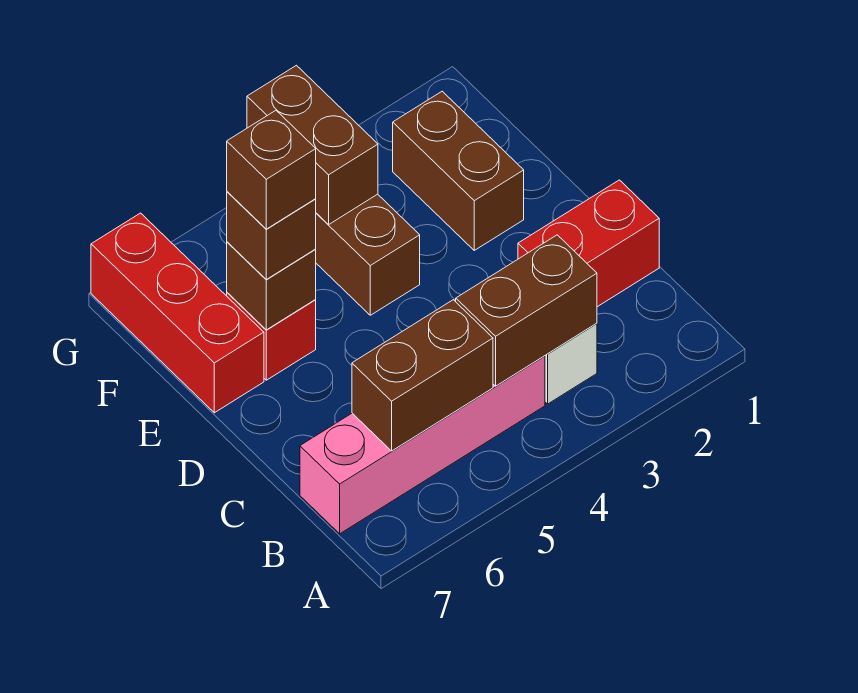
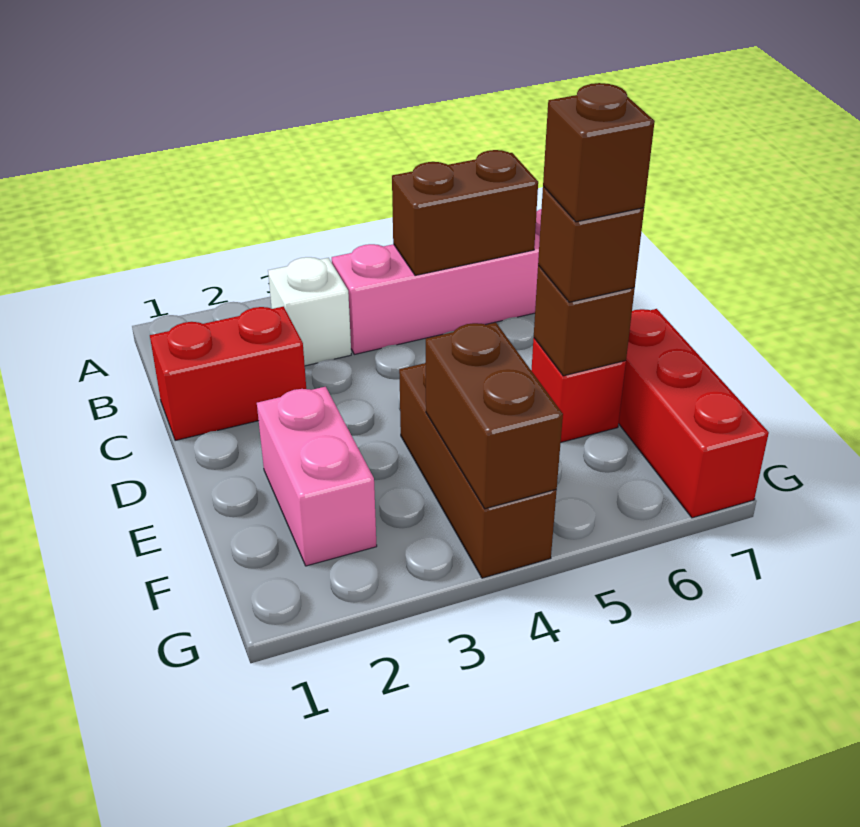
brown 1x2 brick [456,235,597,386] -> none
brown 1x2 brick [393,91,524,250] -> pink 1x2 brick [257,387,377,566]

